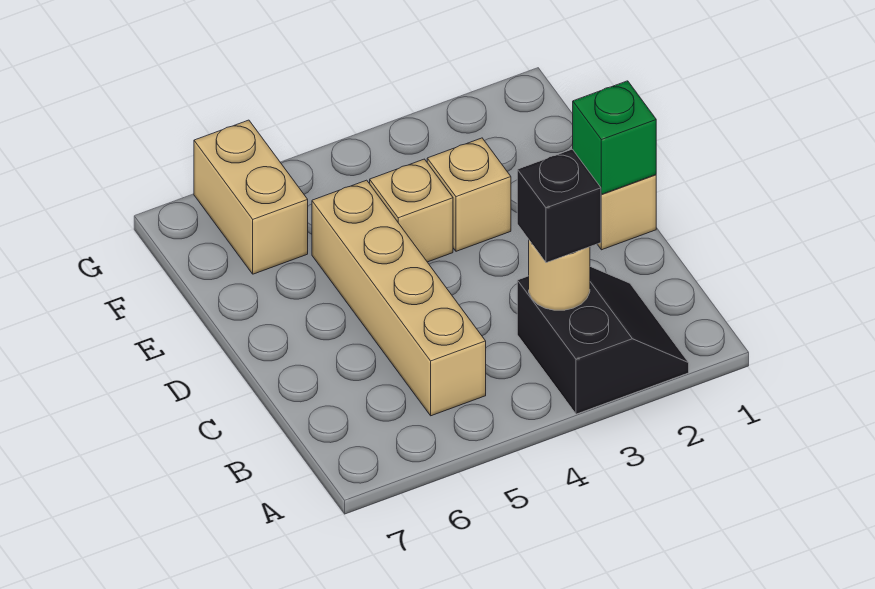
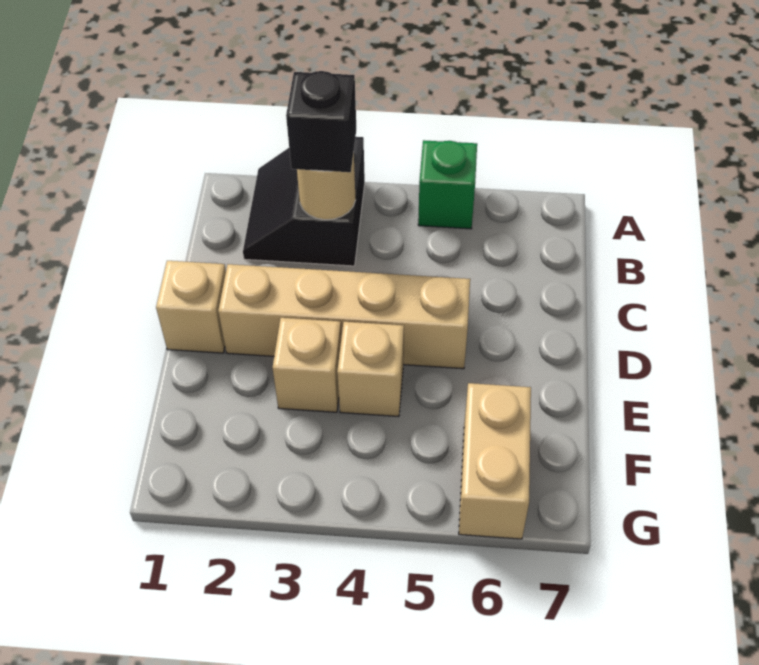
tan 1x4 brick [312,180,486,416] -> tan 1x4 brick turned to [218,264,470,369]
green 1x1 brick [573,81,656,194] -> green 1x1 brick moved to [418,140,477,229]

